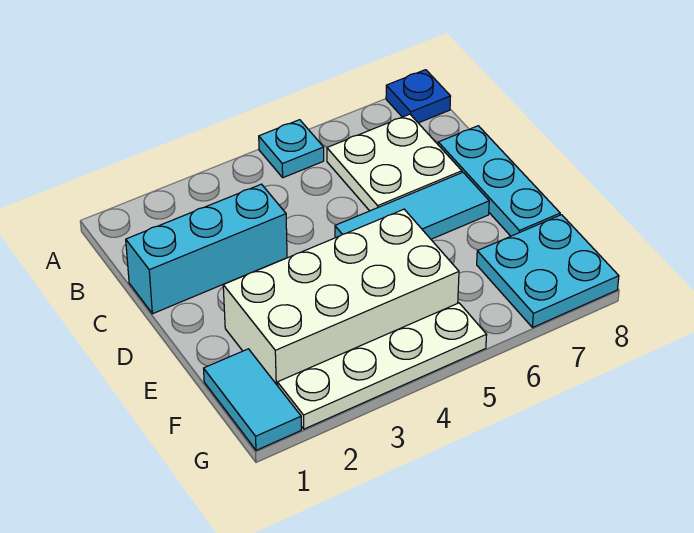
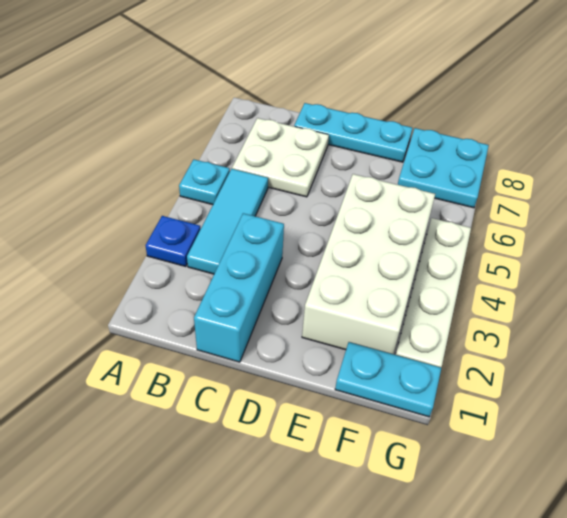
blue 1x1 plate [386,70,451,123] -> blue 1x1 plate moved to [146,216,200,267]
cyan 1x3 tile [335,172,489,239] -> cyan 1x3 tile moved to [187,169,268,274]
cyan 1x2 tile [204,349,301,450] -> cyan 1x2 plate [335,342,441,417]

